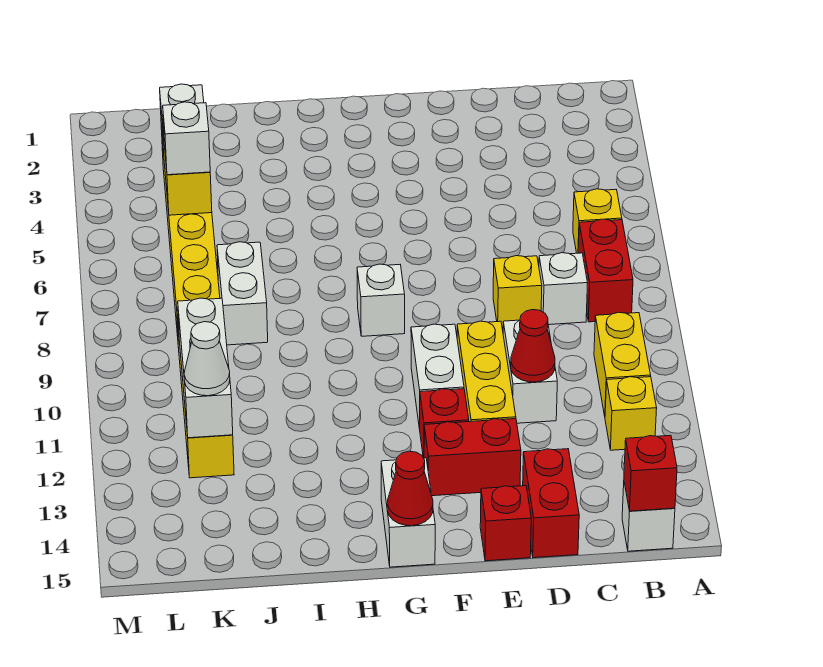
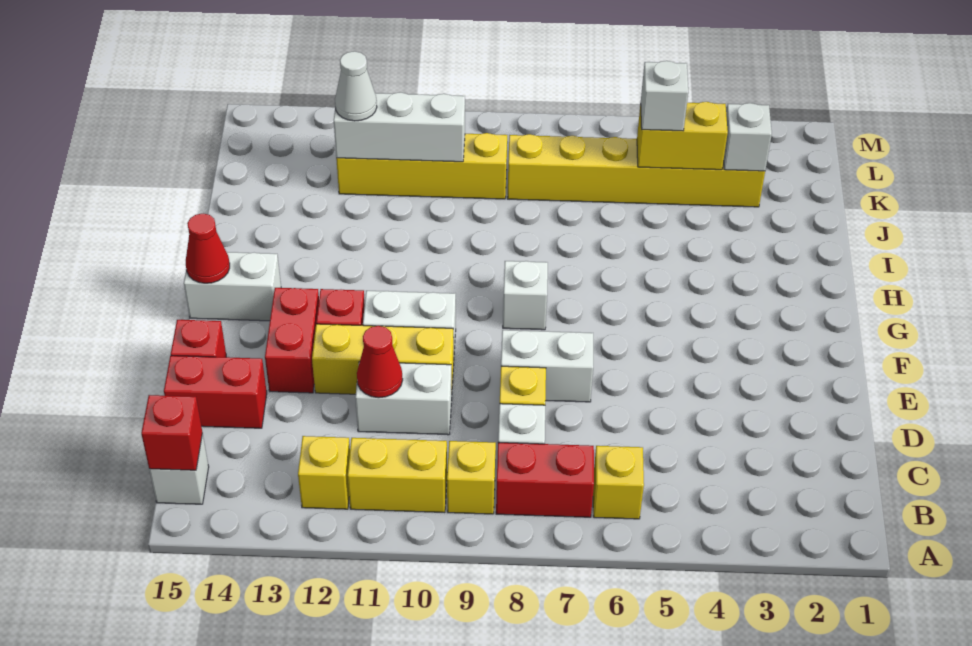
none -> yellow 1x1 brick [447,441,496,514]
white 1x2 brick [217,242,268,345] -> white 1x2 brick moved to [501,330,593,402]

